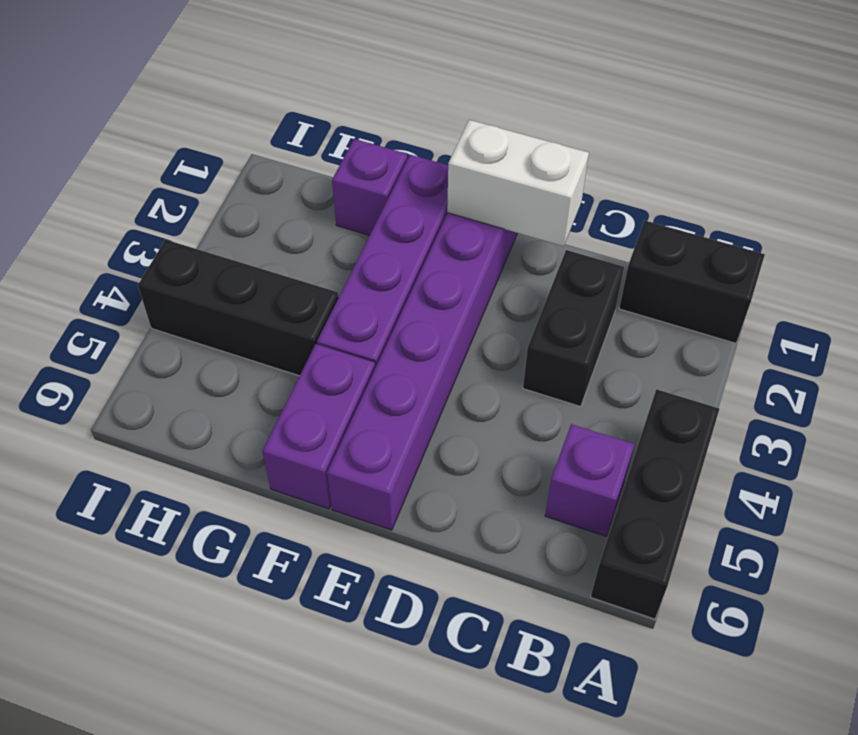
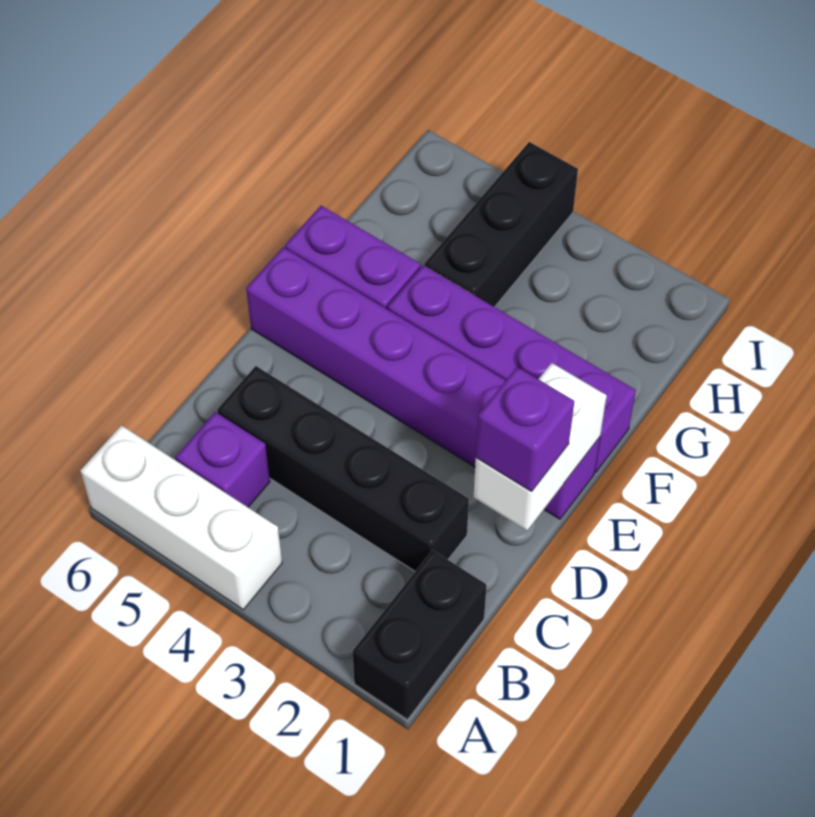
black 1x3 brick [591,389,719,619] -> white 1x3 brick [80,425,282,610]
black 1x2 brick [523,250,624,407] -> black 1x4 brick [217,366,469,571]
purple 1x1 brick [332,139,407,235] -> purple 1x1 brick moved to [476,367,574,492]

